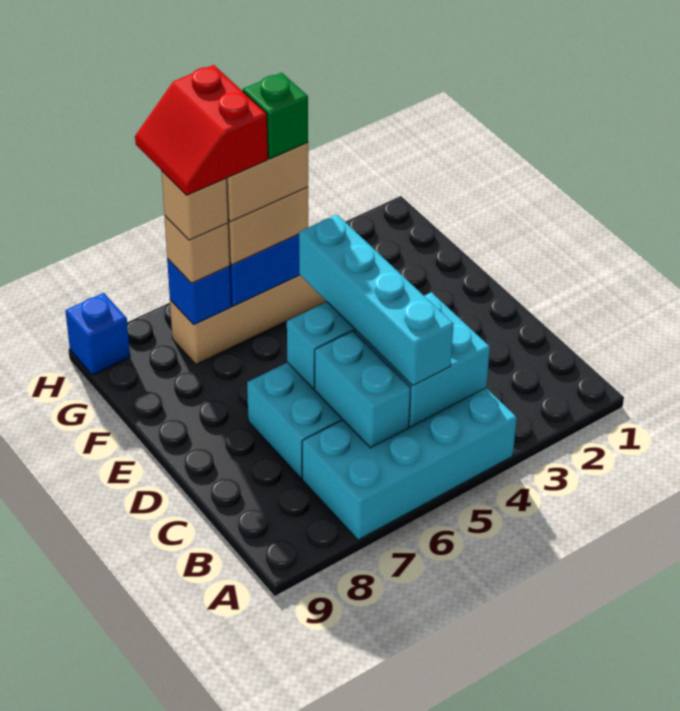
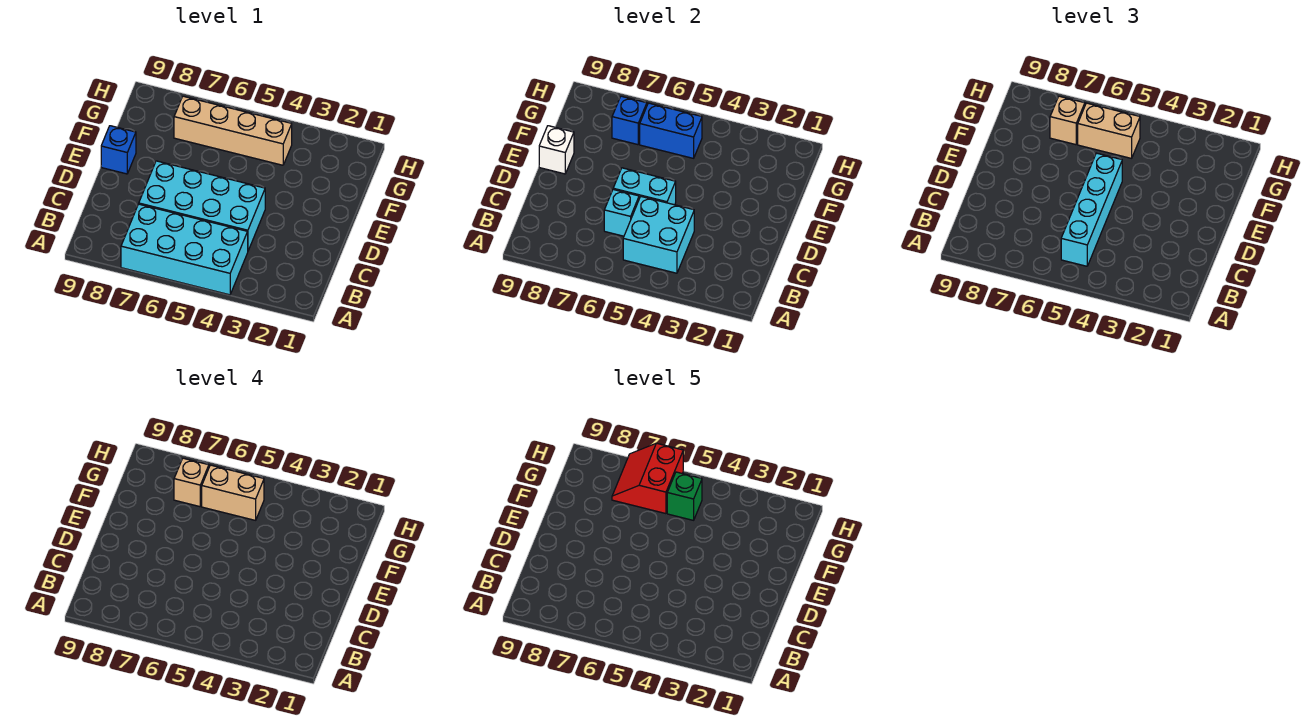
cyan 1x2 brick [315,331,411,448] -> cyan 1x1 brick [604,190,639,236]
none -> white 1x1 brick [539,126,574,174]
blue 1x1 brick [65,293,130,375] -> blue 1x1 brick moved to [101,126,136,174]

